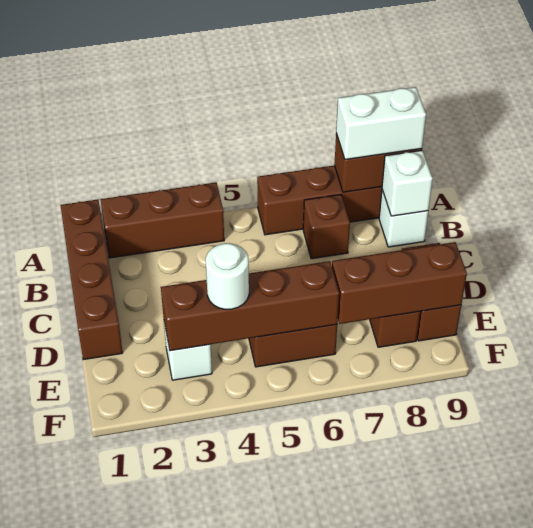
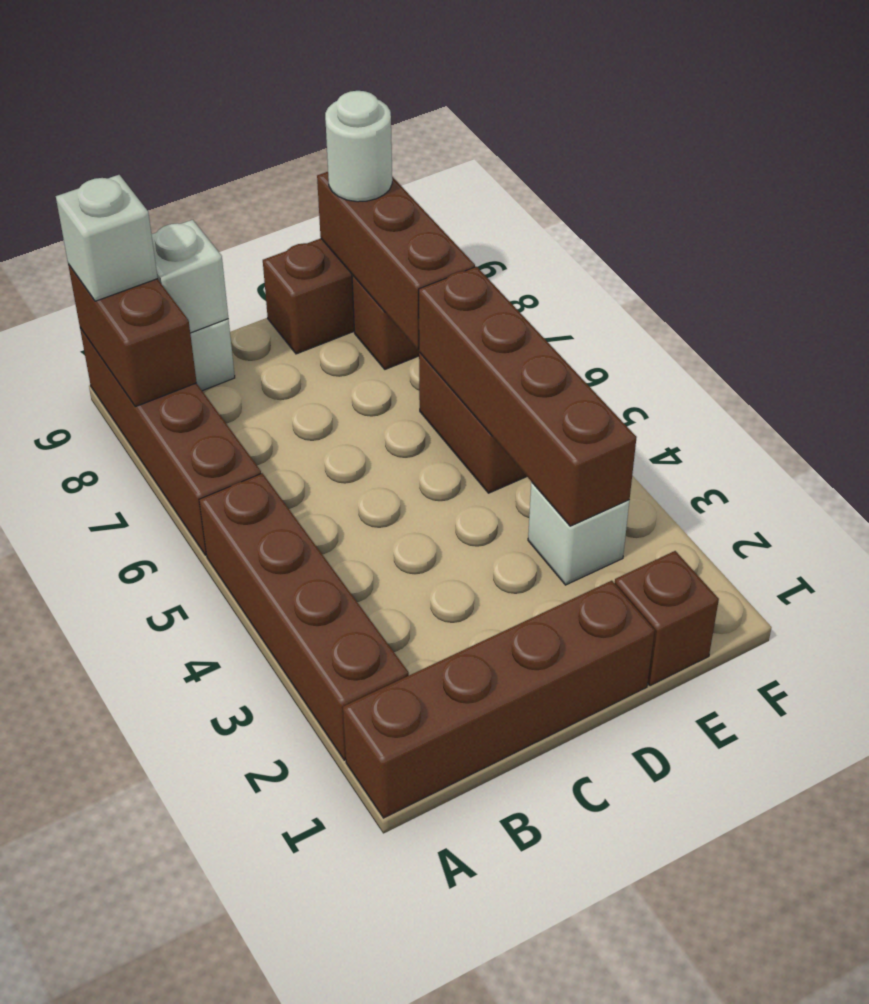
brown 1x3 brick [100,183,224,258] -> brown 1x4 brick [199,473,409,760]
white 1x2 brick [336,87,426,160] -> white 1x1 brick [56,175,158,301]
brown 1x1 brick [303,195,350,259] -> brown 1x1 brick moved to [615,551,719,686]
white 1x1 round brick [206,243,249,309] -> white 1x1 round brick moved to [325,91,392,202]

